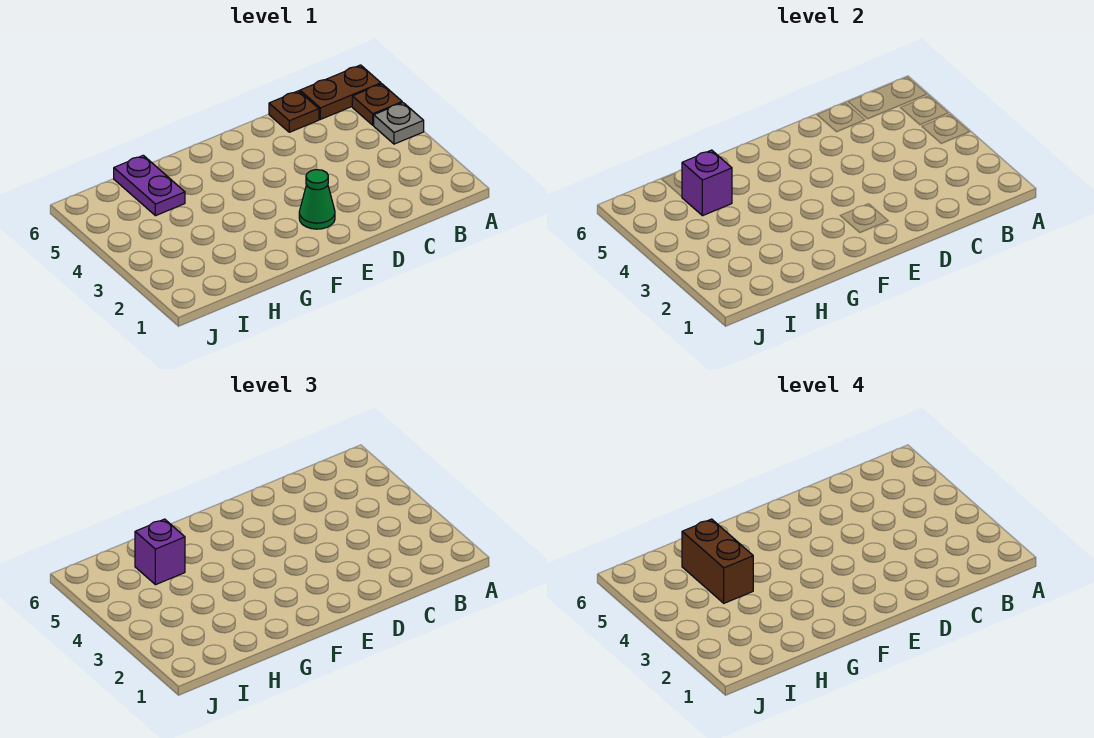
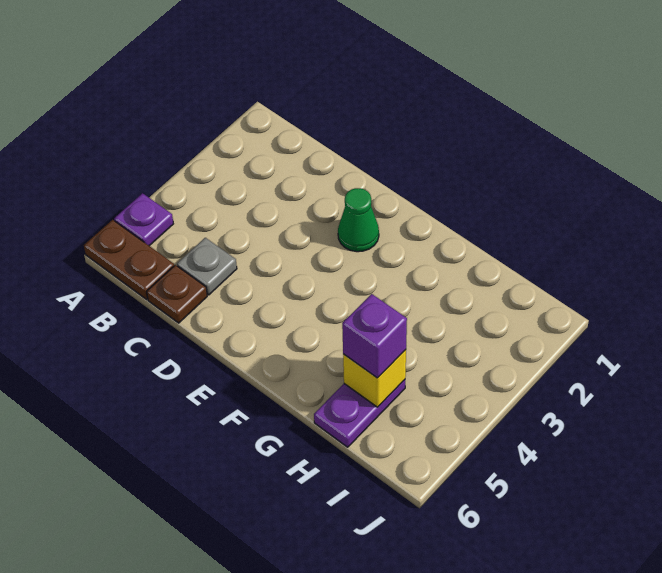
grey 1x1 plate [374,103,424,144] -> grey 1x1 plate moved to [177,238,237,295]
brown 1x1 plate [352,84,402,125] -> purple 1x1 plate [114,193,173,246]
brown 1x2 brick [682,519,753,603] -> none
purple 1x1 brick [682,150,732,216] -> yellow 1x1 brick [343,350,406,407]

